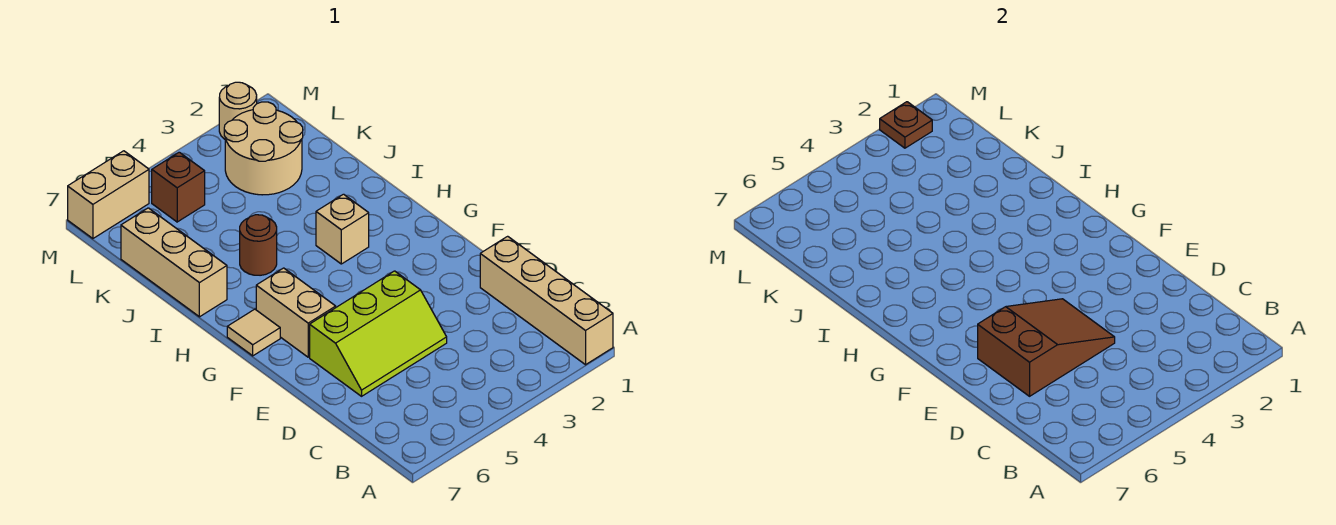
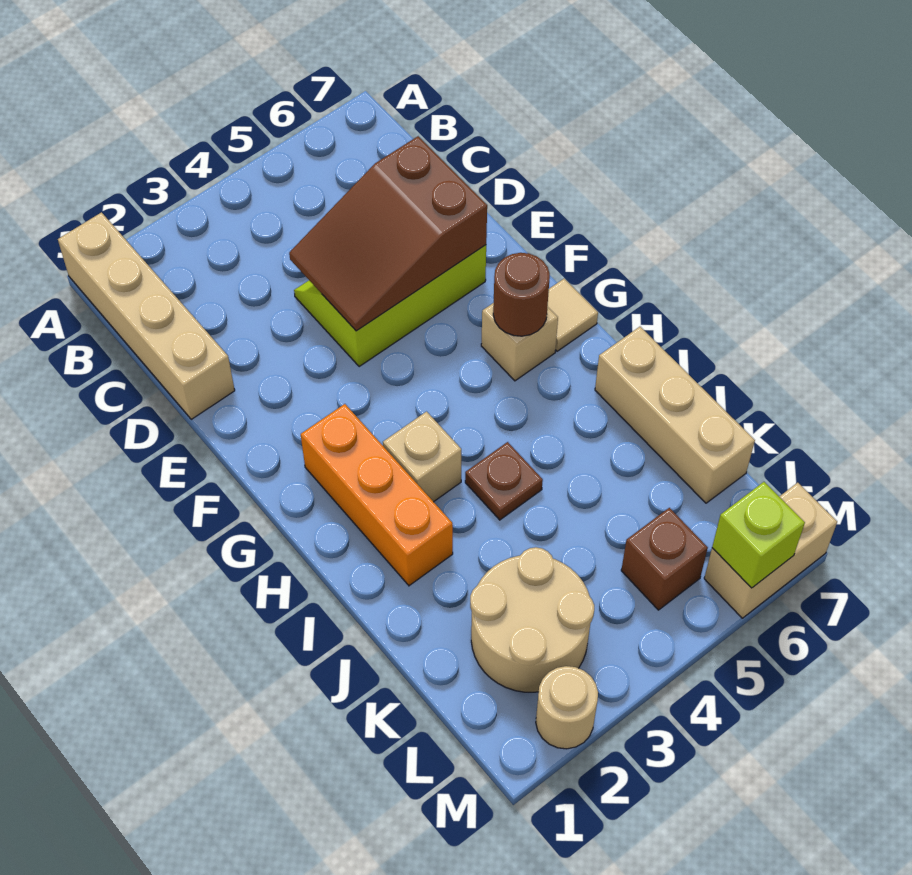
tan 1x2 brick [256,268,336,357] -> tan 1x1 brick [481,303,558,381]
none -> orange 1x3 brick [301,404,453,586]
brown 1x1 round brick [240,215,277,275] -> brown 1x1 round brick moved to [493,253,550,336]
brown 1x1 plate [880,102,932,148] -> brown 1x1 plate moved to [465,442,543,520]
none -> lime 1x1 brick [712,482,805,588]

